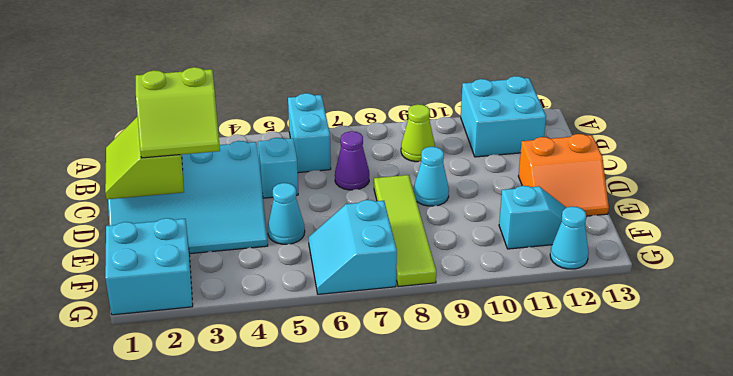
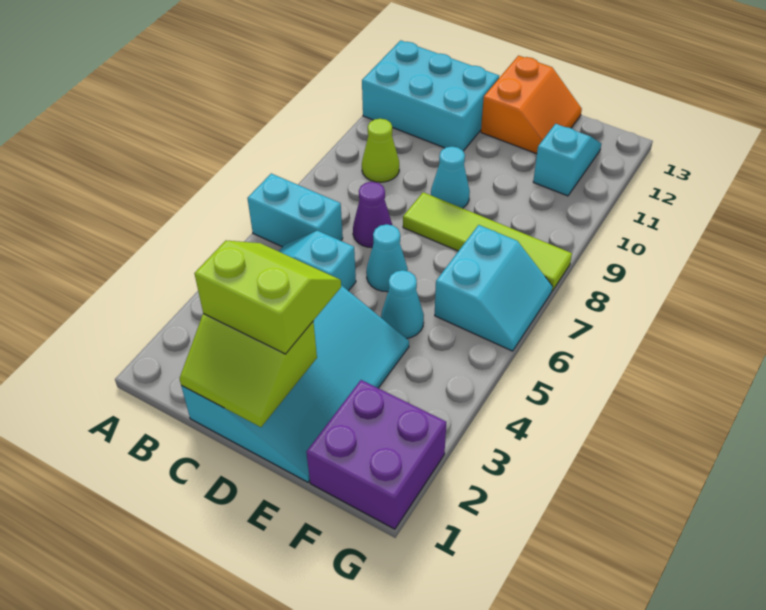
cyan 2x2 brick [461,76,546,157] -> cyan 2x3 brick [362,40,499,151]
lime 2x2 slope [136,67,220,158] -> lime 2x2 slope turned to [194,240,341,354]
cyan 2x2 brick [105,218,193,315] -> purple 2x2 brick [306,380,446,529]
cyan 2x2 slope [309,200,397,294] -> cyan 2x2 slope turned to [435,225,552,351]
cyan 1x1 cone [550,206,589,269] -> cyan 1x1 cone moved to [366,224,408,292]

